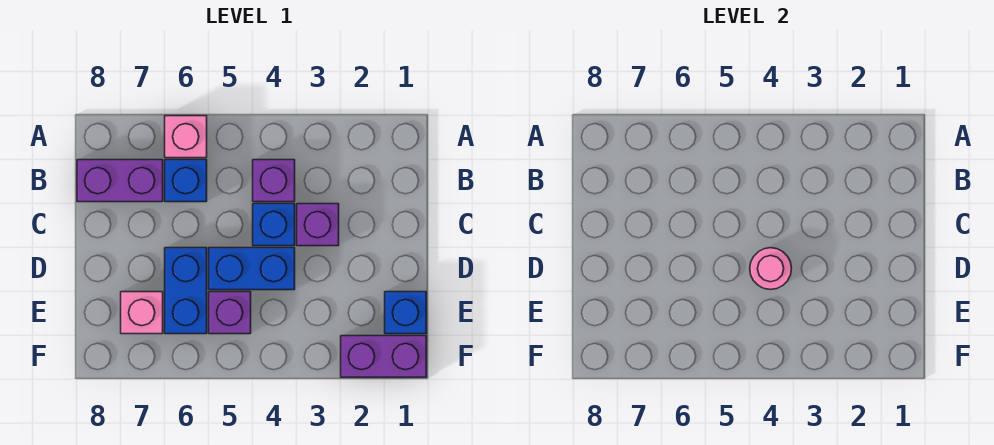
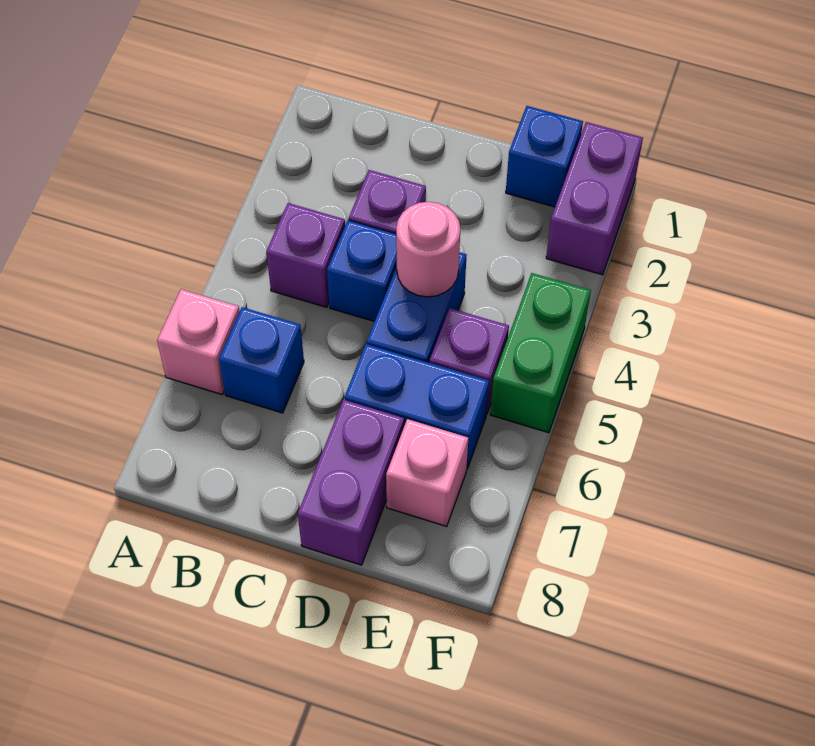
purple 1x2 brick [77,160,163,202] -> purple 1x2 brick moved to [298,400,404,565]
none -> green 1x2 brick [490,273,591,433]

